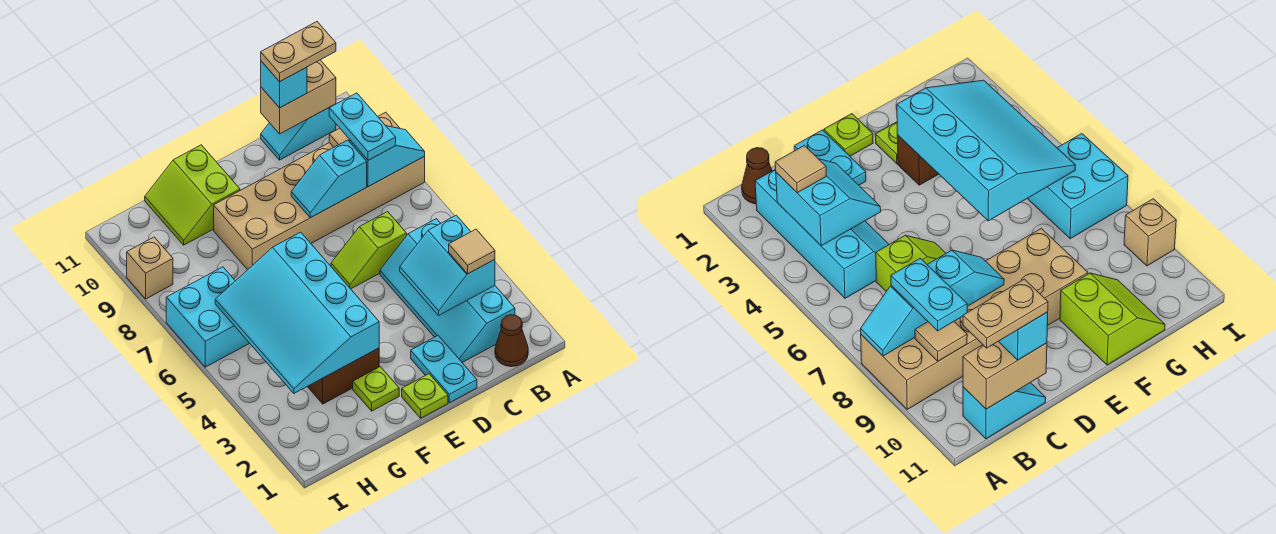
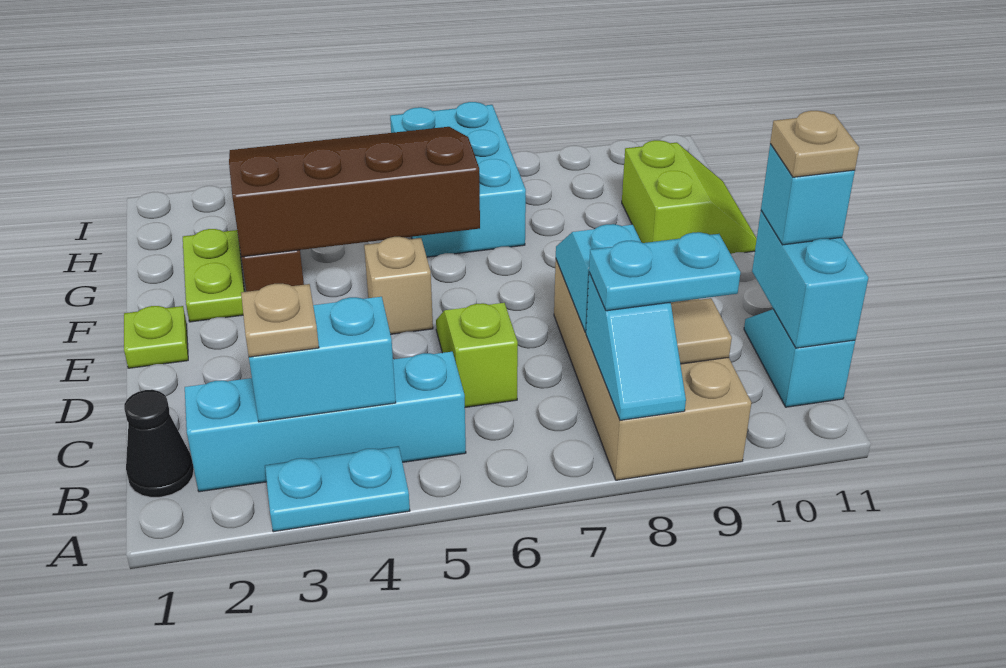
tan 2x6 brick [214,112,425,270] -> tan 2x4 brick [554,260,751,480]
brown 1x1 cone [495,315,528,367] -> black 1x1 cone [124,390,194,497]
tan 1x1 tile [449,229,495,274] -> tan 1x1 plate [241,283,319,357]
tan 1x2 brick [261,60,336,134] -> cyan 1x2 brick [752,211,868,348]
tan 1x2 plate [261,22,336,82] -> tan 1x1 plate [770,111,859,177]
cyan 1x2 plate [411,336,477,403] -> cyan 1x2 plate moved to [265,446,410,532]
lime 1x1 plate [353,367,399,411] -> lime 1x2 plate [183,229,244,322]
cyan 3x4 slope [215,232,379,393] -> brown 3x4 slope [229,127,480,257]
lime 2x2 slope [145,145,240,245] -> lime 2x2 slope turned to [622,140,757,254]
cyan 2x2 brick [166,267,250,367] -> cyan 2x3 brick [390,102,526,257]
tan 1x1 brick [127,237,173,299] -> tan 1x1 brick moved to [364,237,433,334]

